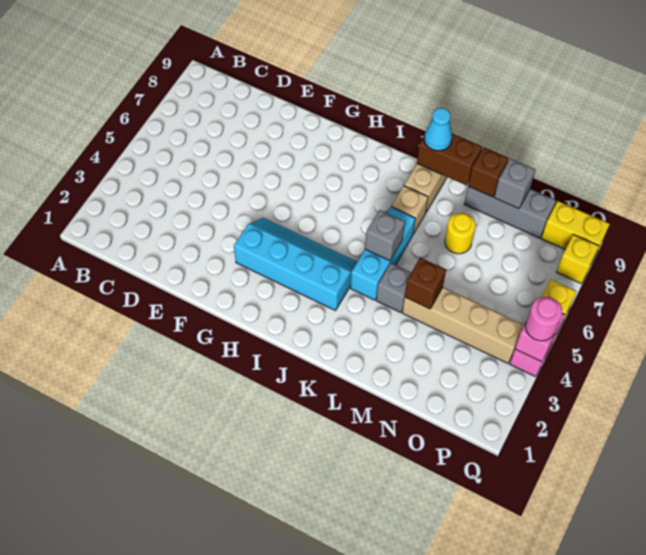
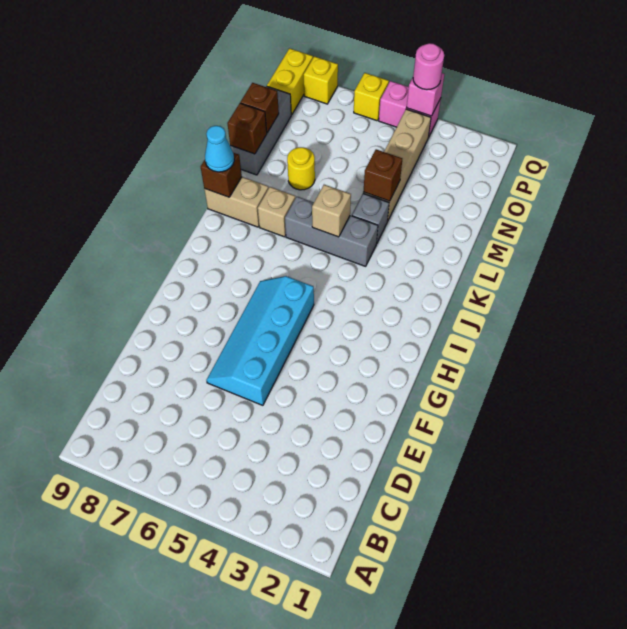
cyan 2x4 slope [234,218,357,311] -> cyan 2x4 slope moved to [206,276,314,405]
cyan 1x3 brick [350,207,415,300] -> grey 1x3 brick [285,197,378,266]
grey 1x1 brick [365,210,405,261] -> tan 1x1 brick [312,185,351,237]
brown 1x2 brick [417,134,482,186] -> brown 1x1 brick [201,153,242,197]
grey 1x1 brick [494,159,535,209] -> brown 1x1 brick [240,83,279,133]

